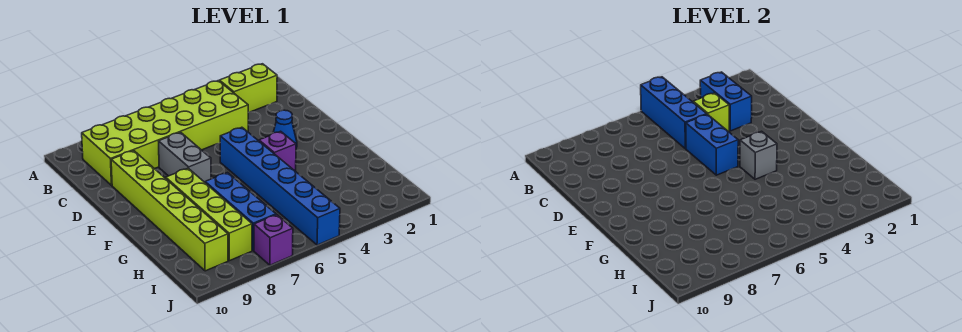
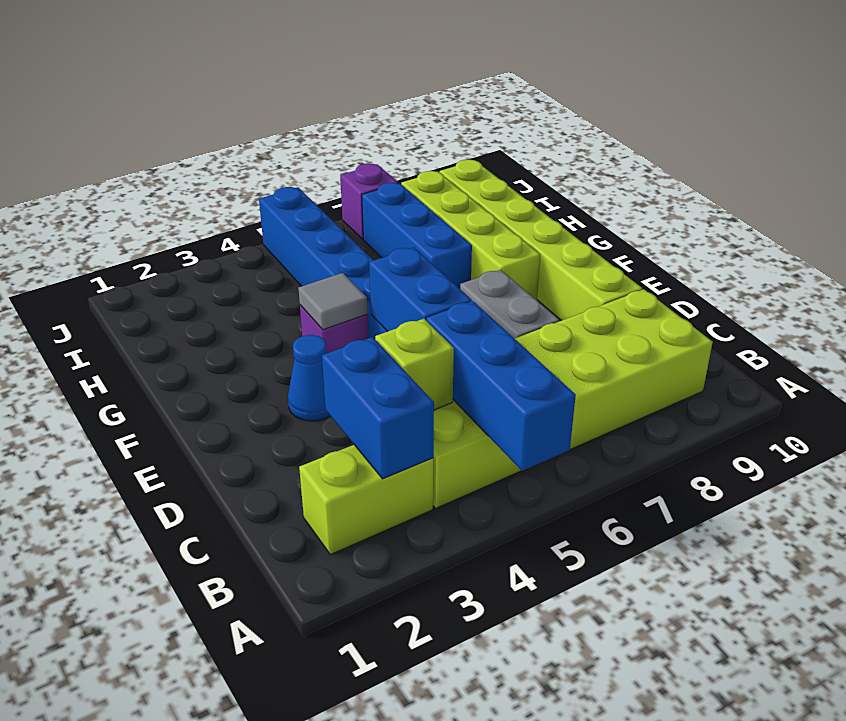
grey 1x1 brick [740,131,777,179] -> grey 1x1 tile [298,273,368,330]

